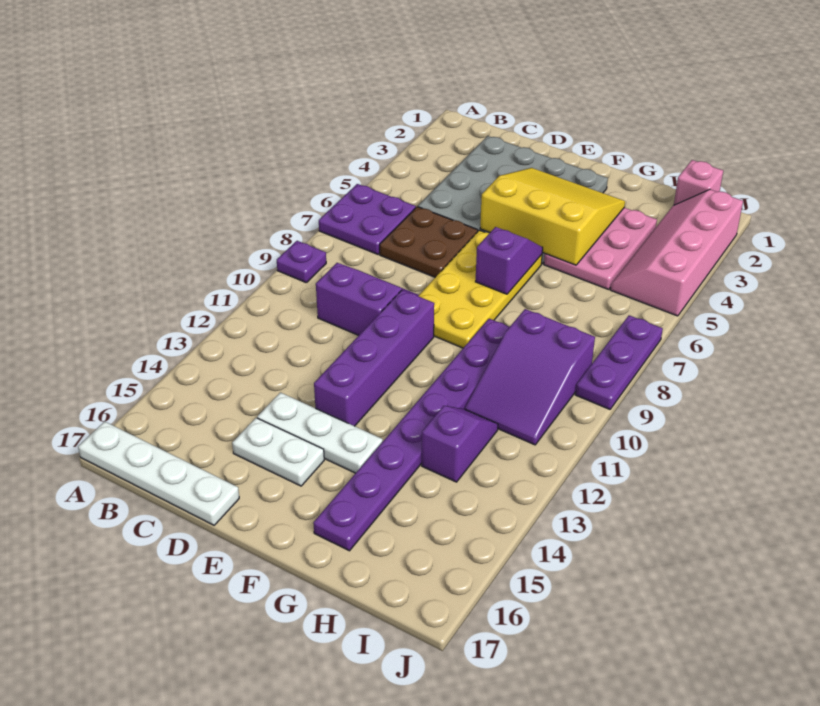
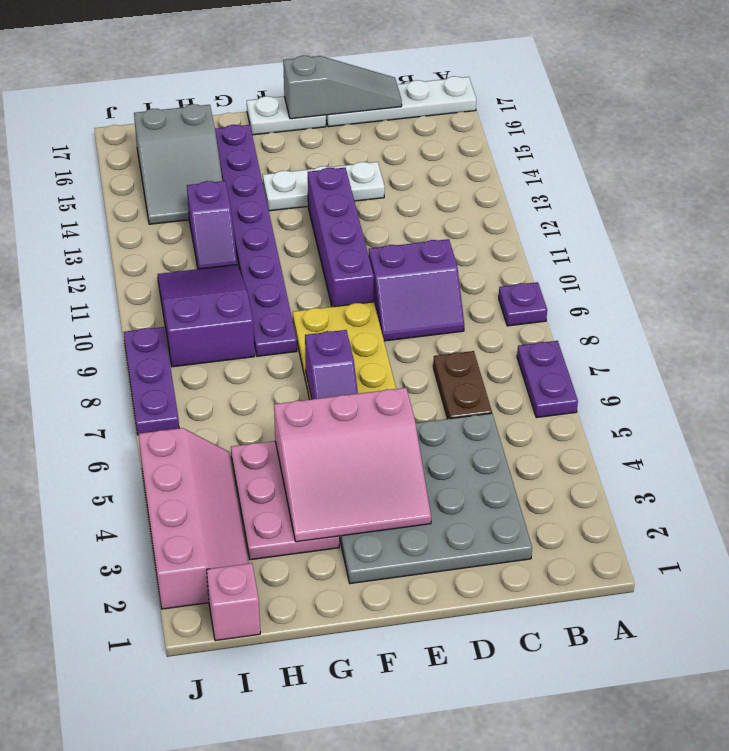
purple 2x2 plate [319,184,416,254] -> purple 1x2 plate [517,341,578,418]
brown 2x2 plate [380,207,478,277] -> brown 1x2 plate [433,351,492,419]
none -> grey 1x3 slope [283,56,402,119]
white 1x2 plate [232,418,324,486] -> white 1x2 plate moved to [247,96,326,135]
yellow 3x3 slope [480,168,625,265] -> pink 3x3 slope [274,388,431,542]
none -> grey 2x3 slope [134,104,223,224]

